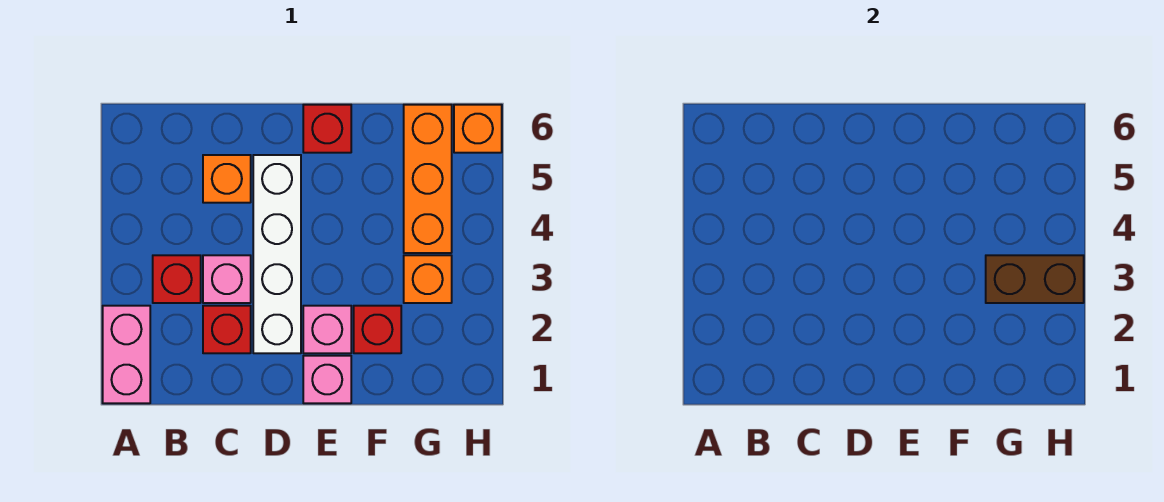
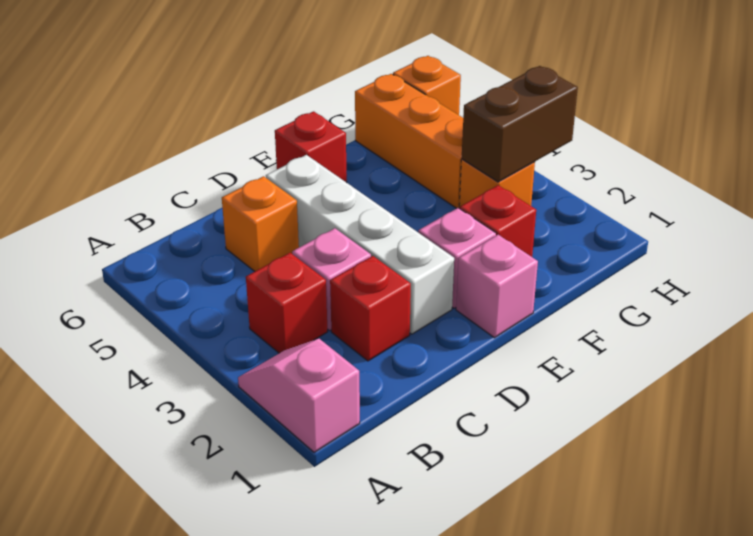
pink 1x2 brick [103,306,150,403] -> pink 1x2 slope [238,339,360,452]

